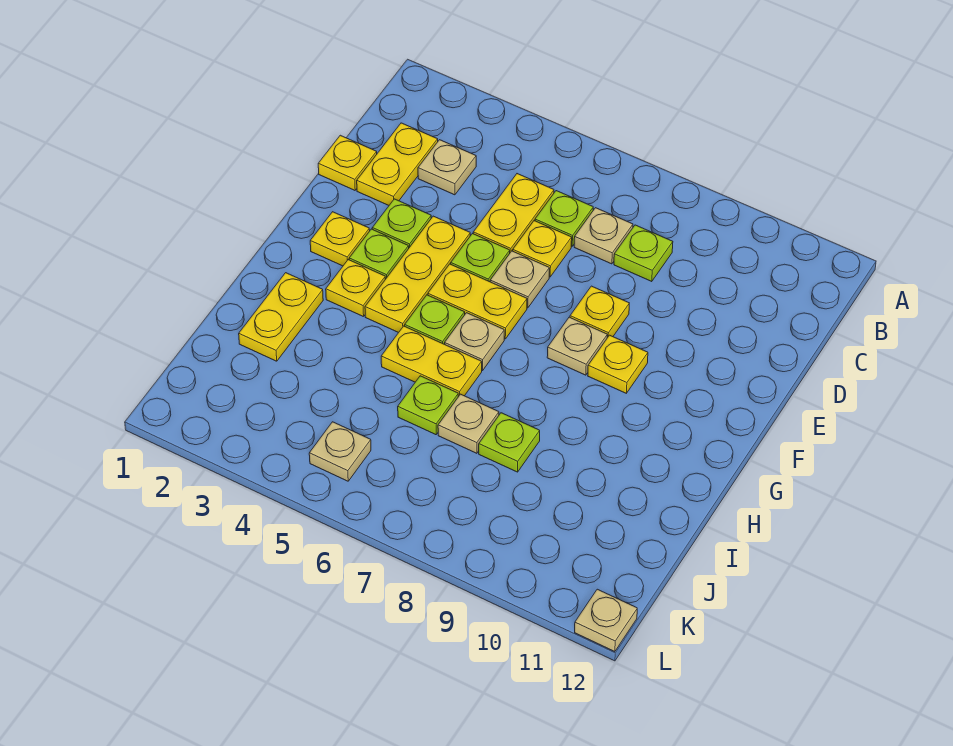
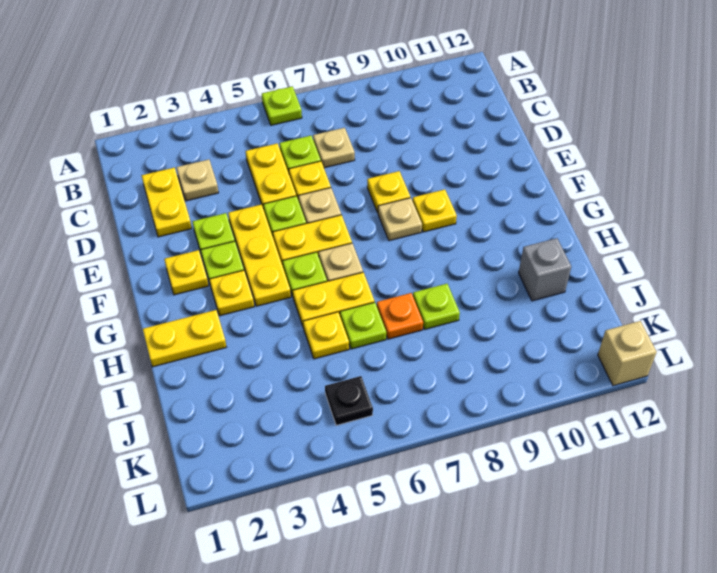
lime 1x1 plate [614,225,673,282] -> lime 1x1 plate moved to [262,86,302,125]
yellow 1x1 plate [318,135,377,190] -> yellow 1x1 plate moved to [303,312,349,359]
yellow 1x2 plate [239,273,323,361] -> yellow 1x2 plate turned to [143,310,226,367]
tan 1x1 plate [438,394,499,453] -> orange 1x1 plate [377,293,423,339]
none -> grey 1x1 brick [519,238,571,301]
tan 1x1 plate [309,422,371,481] -> black 1x1 plate [325,376,373,425]
tan 1x1 plate [575,589,637,652] -> tan 1x1 brick [598,321,657,386]

